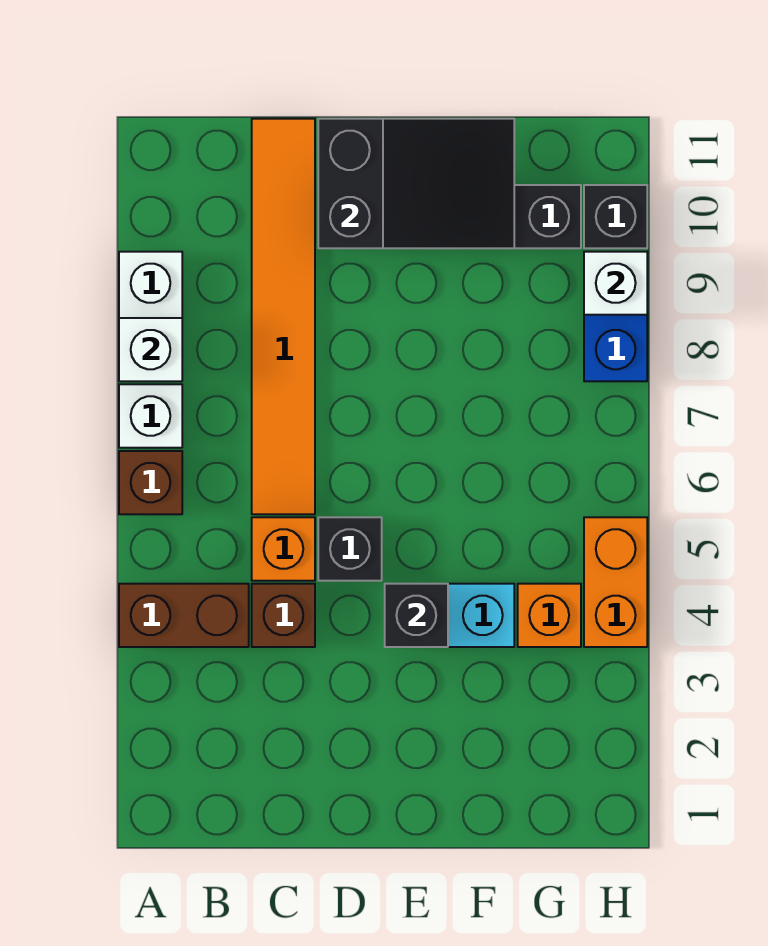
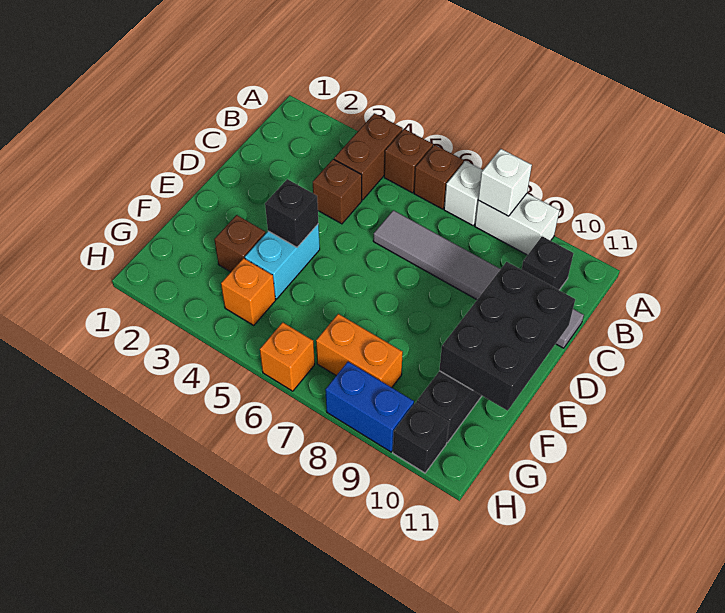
none -> brown 1x1 brick [384,129,433,193]
orange 1x1 brick [252,517,315,581] -> orange 1x1 brick moved to [260,322,315,391]
orange 1x6 tile [252,119,315,514] -> grey 1x6 tile [373,210,584,348]
black 1x1 brick [318,517,382,581] -> black 1x1 brick moved to [522,236,574,290]
black 2x3 slope [318,119,514,248] -> black 2x3 brick [439,262,575,411]
none -> brown 1x1 brick [214,215,266,272]
orange 1x2 brick [584,517,647,647] -> orange 1x2 brick moved to [316,314,403,387]
white 1x1 brick [584,252,647,315] -> none

